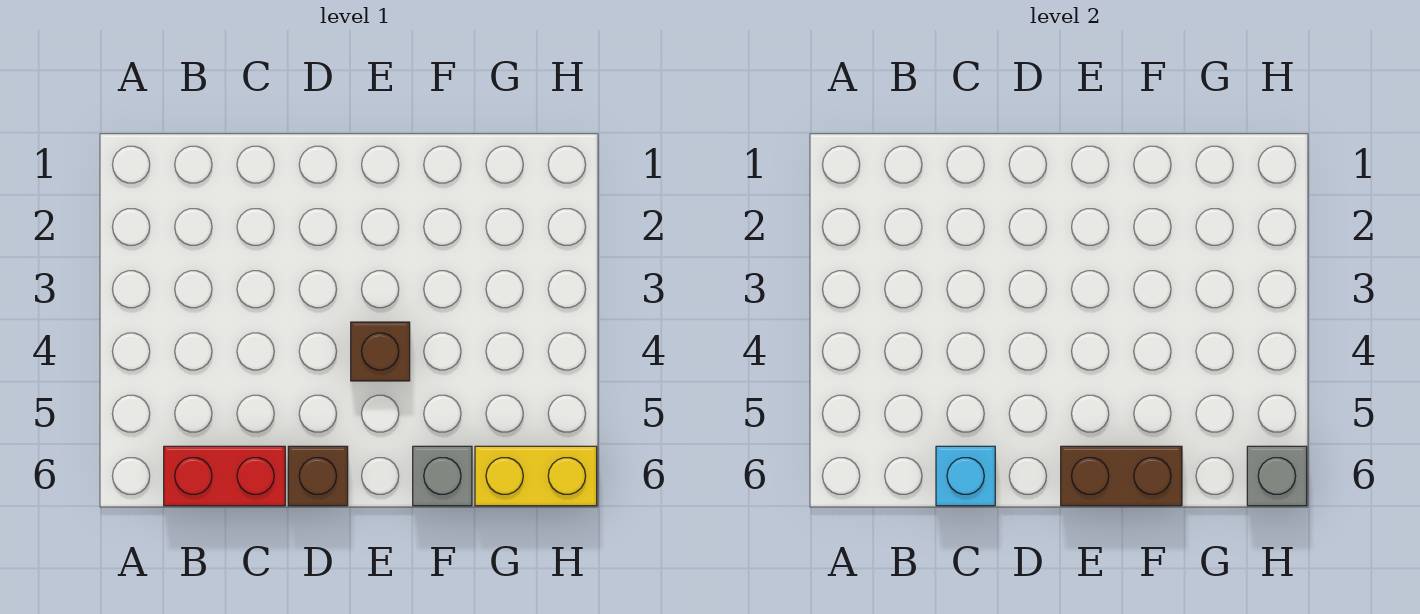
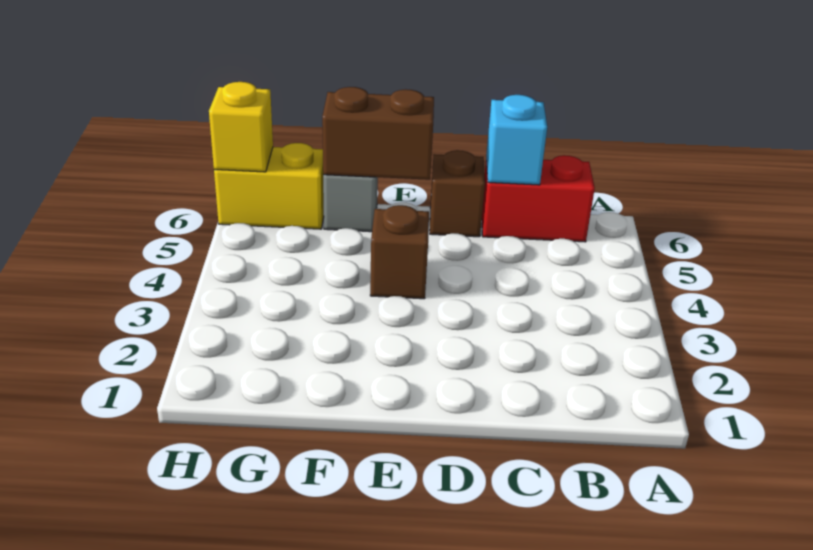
grey 1x1 brick [1247,446,1307,506] -> yellow 1x1 brick [209,82,273,172]

